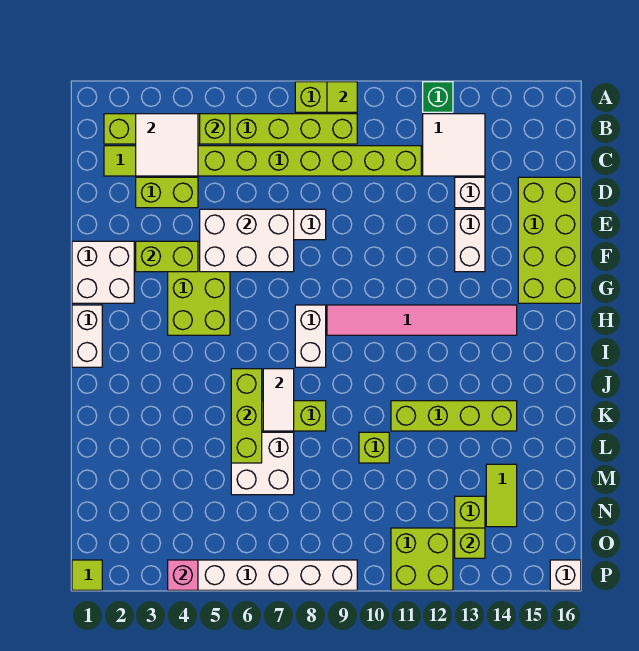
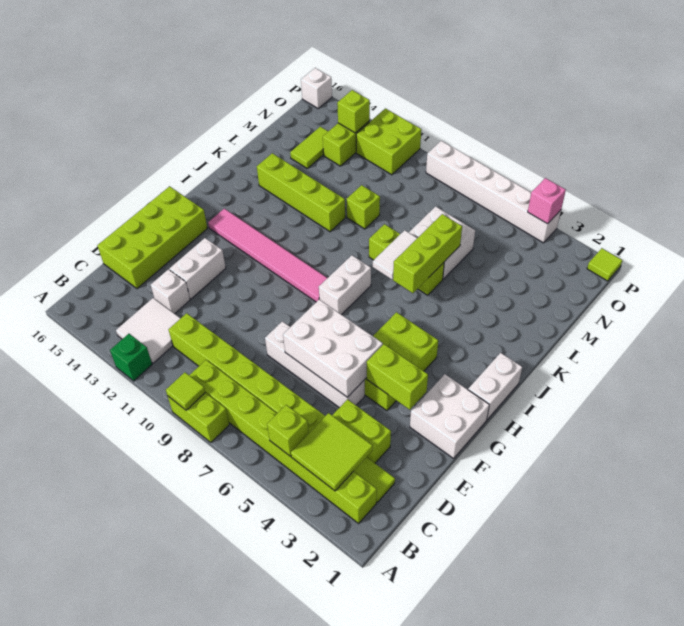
white 2x2 tile [136,114,198,176] -> lime 2x2 tile [291,413,373,491]

